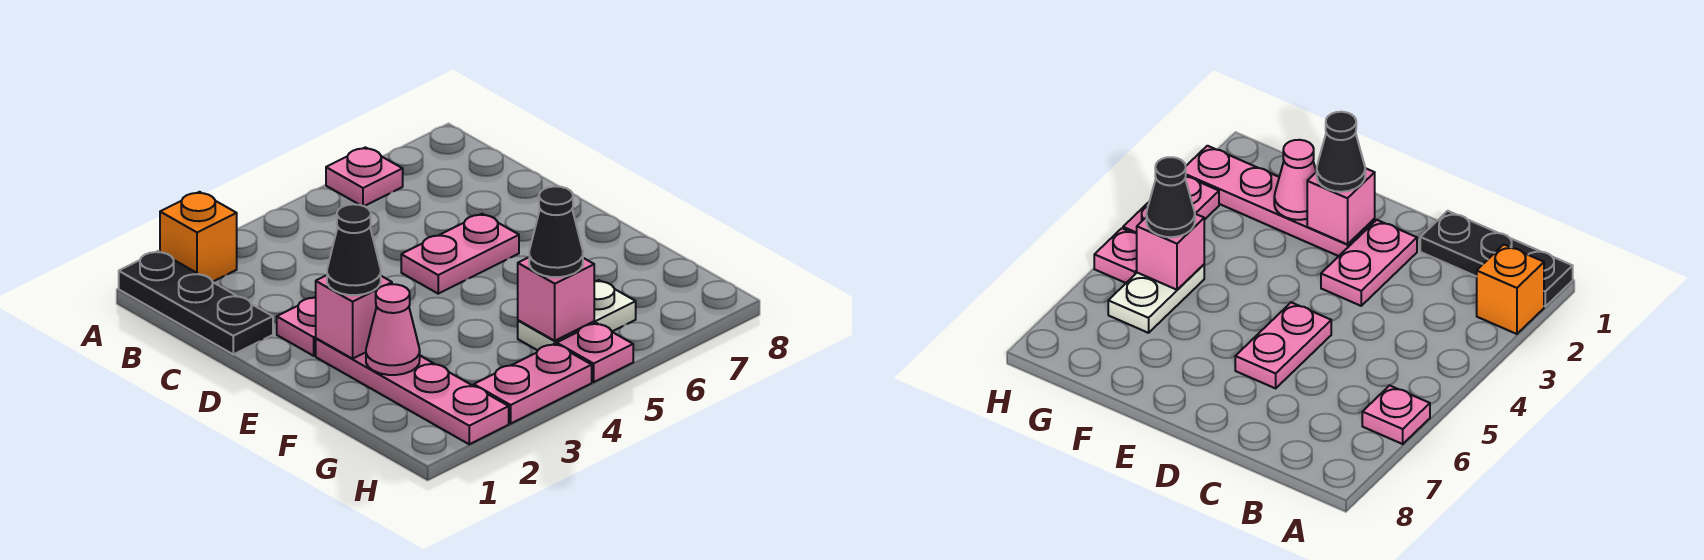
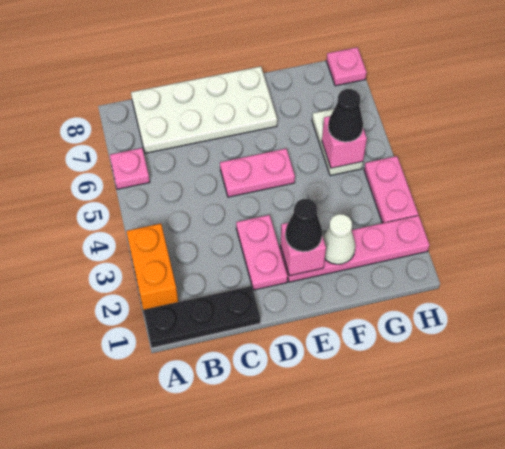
orange 1x1 brick [160,192,237,282] -> orange 1x2 brick [126,224,178,310]
none -> white 2x4 plate [131,66,277,153]
pink 1x2 plate [401,214,519,294] -> pink 1x2 plate turned to [220,149,295,197]
pink 1x1 cone [366,284,420,375] -> white 1x1 cone [323,214,355,264]
pink 1x1 plate [557,323,633,382] -> pink 1x1 plate moved to [326,47,367,86]

